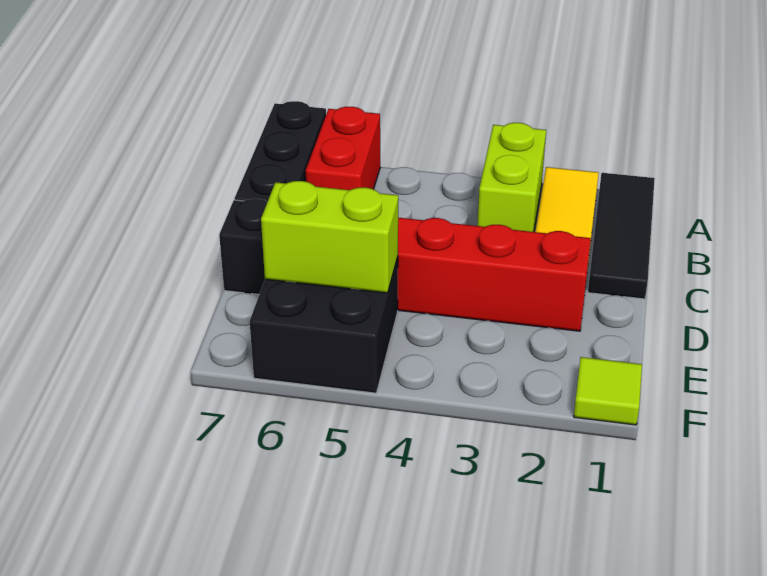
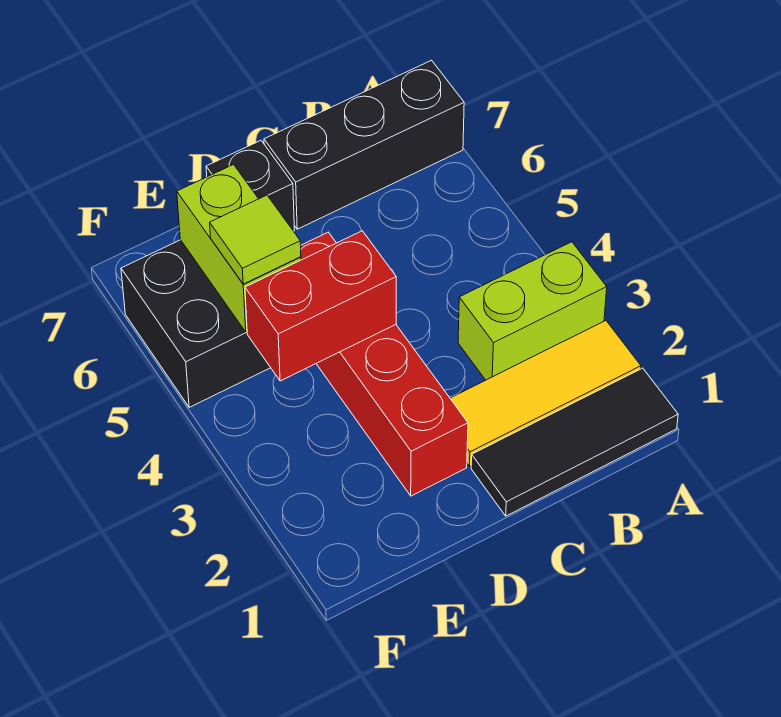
red 1x2 brick [306,107,380,190] -> red 1x2 brick moved to [245,231,396,381]
lime 1x1 tile [574,357,642,425] -> lime 1x1 tile moved to [210,195,301,284]

